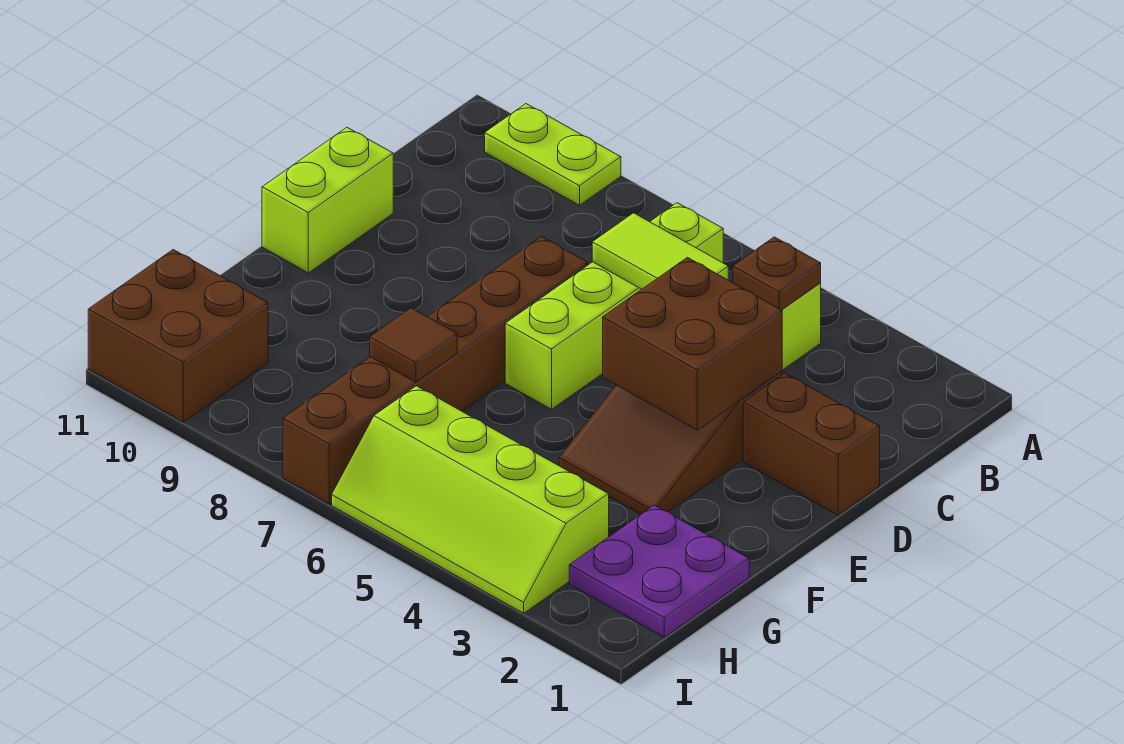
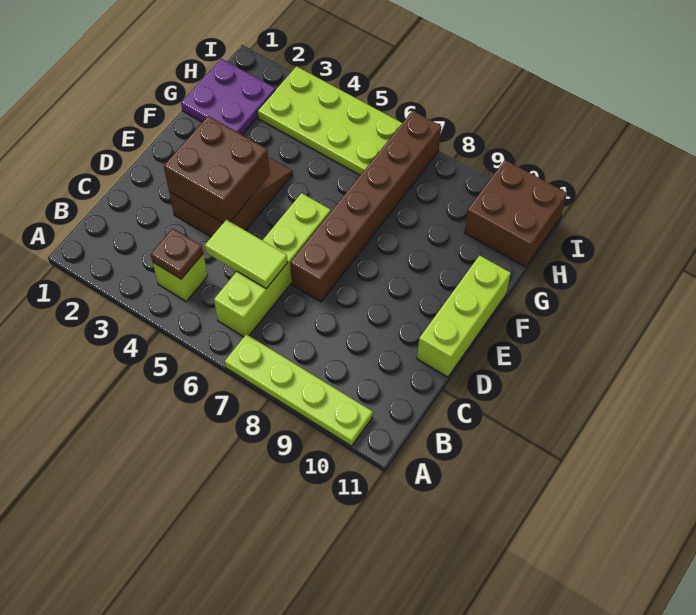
lime 1x2 plate [485,104,621,205] -> lime 1x4 plate [225,334,373,446]
brown 1x2 brick [743,373,880,515] -> none
lime 1x2 brick [262,127,393,273] -> lime 1x3 brick [417,255,511,377]
brown 1x1 tile [370,308,457,382] -> none
lime 2x4 slope [332,386,609,613] -> lime 2x4 plate [258,66,402,175]

